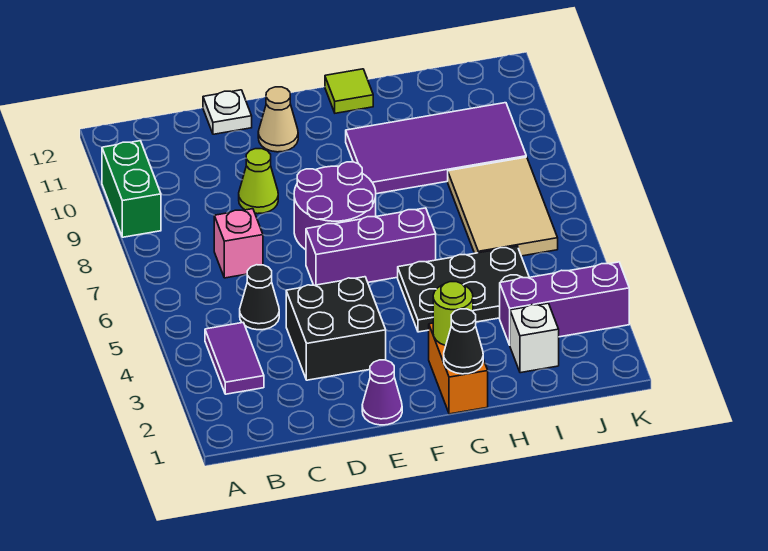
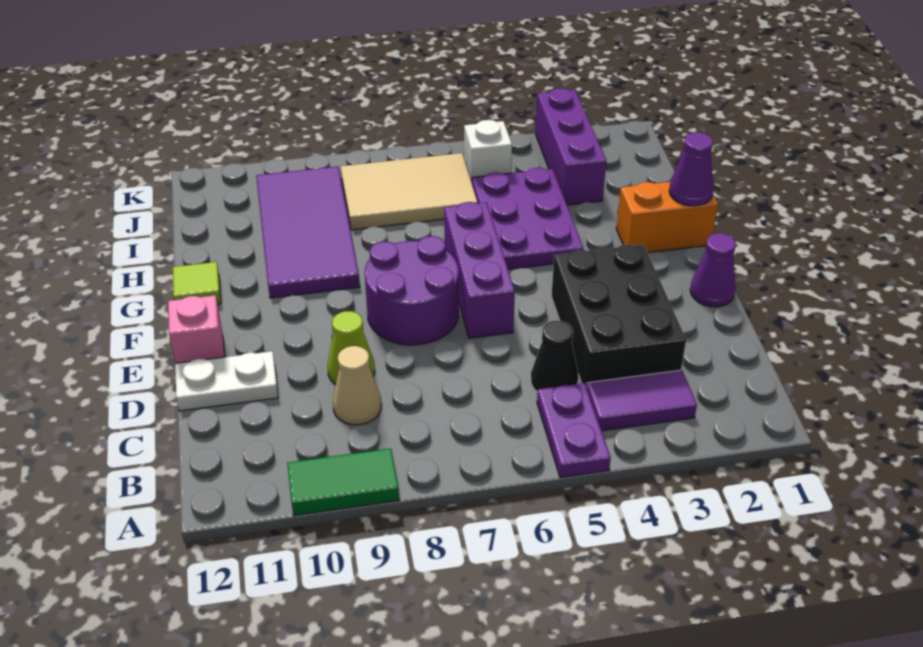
none -> purple 1x2 plate [537,383,611,478]
green 1x2 brick [102,141,161,237] -> green 1x2 tile [287,448,399,516]
pink 1x1 brick [214,209,263,278] -> pink 1x1 brick moved to [168,295,225,363]
black 2x2 brick [286,277,386,380] -> black 2x3 brick [551,244,686,387]
white 1x1 plate [203,90,252,134] -> white 1x2 plate [175,351,278,411]
tan 1x1 cone [258,87,298,152] -> tan 1x1 cone moved to [333,346,381,425]
black 1x1 cone [444,309,483,374] -> purple 1x1 cone [669,133,714,206]
lime 1x1 round brick [433,282,473,346] -> none
black 2x3 plate [398,246,529,332] -> purple 2x3 plate [472,168,583,269]
white 1x1 brick [510,303,559,373] -> white 1x1 brick moved to [464,120,512,182]

